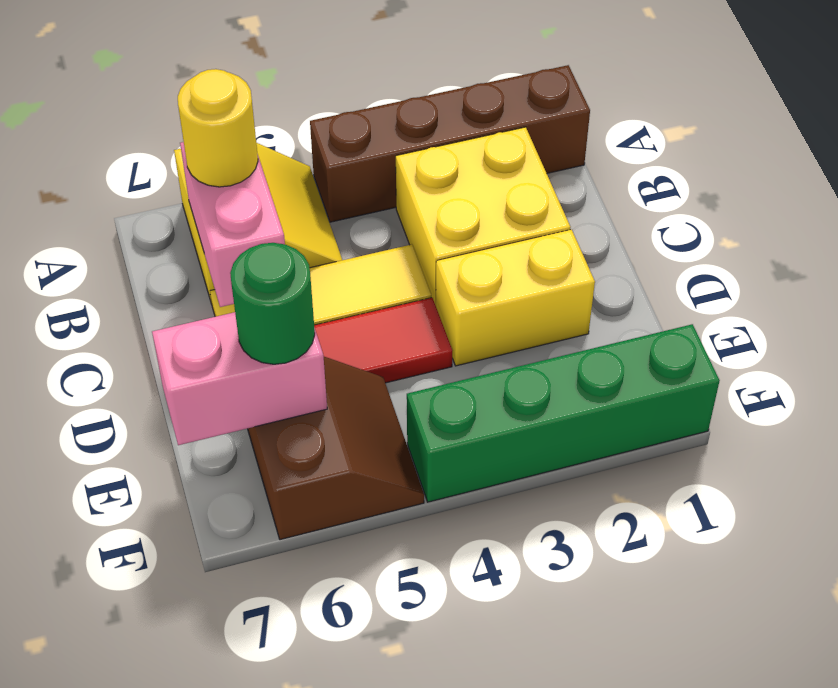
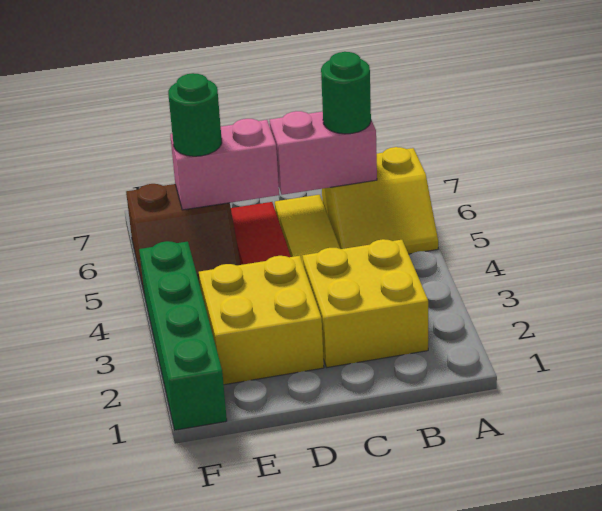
brown 1x4 brick [310,65,590,222] -> none
yellow 1x1 round brick [178,69,258,187] -> green 1x1 round brick [321,52,371,134]
yellow 1x2 brick [436,230,595,366] -> yellow 2x2 brick [199,256,324,385]
pink 1x2 brick [152,312,327,445] -> pink 1x2 brick turned to [170,119,279,210]

